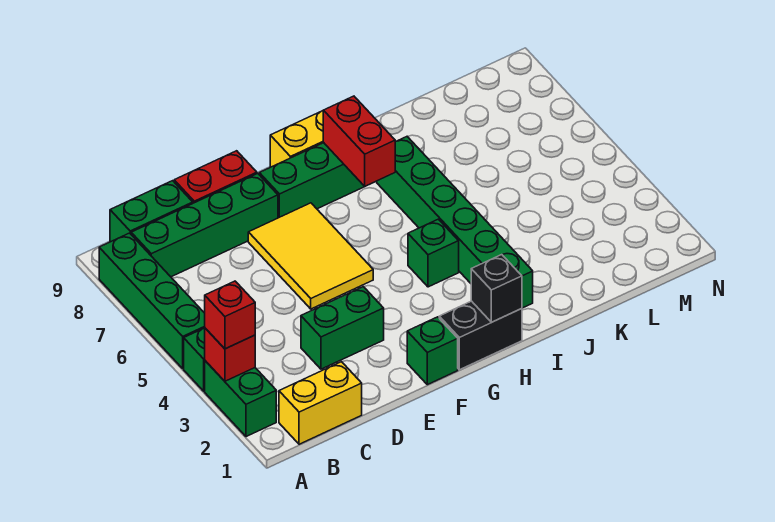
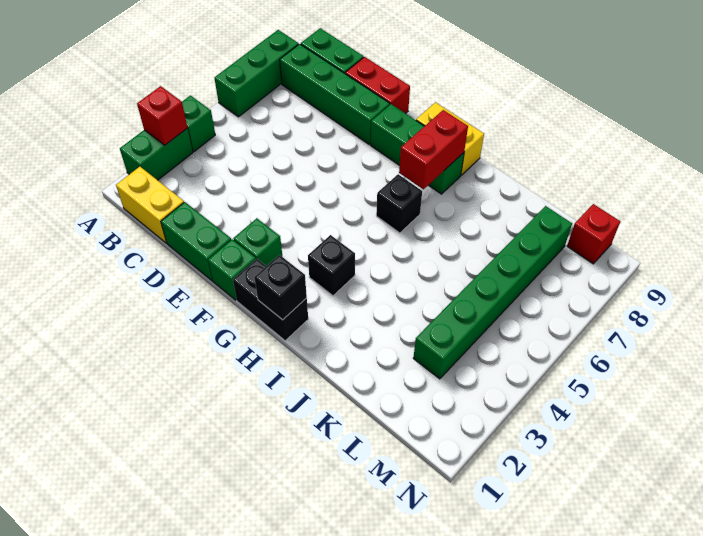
red 1x1 brick [205,281,255,349] -> red 1x1 brick moved to [567,204,620,264]
green 1x4 brick [99,233,205,368] -> green 1x3 brick [214,30,299,117]
green 1x2 brick [301,287,384,369] -> green 1x2 brick moved to [161,202,231,281]
yellow 2x3 tile [248,203,373,309] -> none
none -> black 1x1 brick [308,235,355,296]
green 1x1 brick [408,219,459,287] -> green 1x1 brick moved to [234,218,282,266]
none -> black 1x1 brick [376,174,422,233]
green 1x6 brick [377,137,533,308] -> green 1x6 brick moved to [413,206,572,379]

